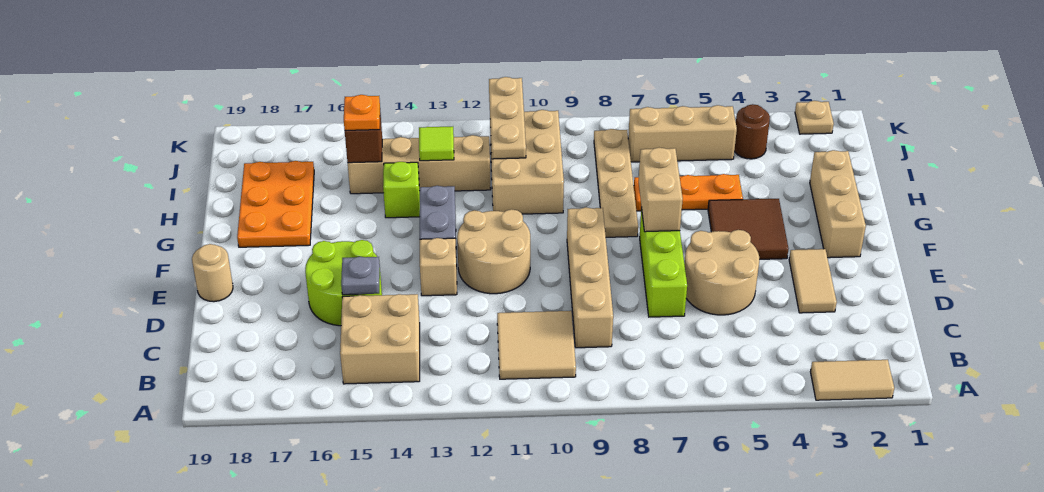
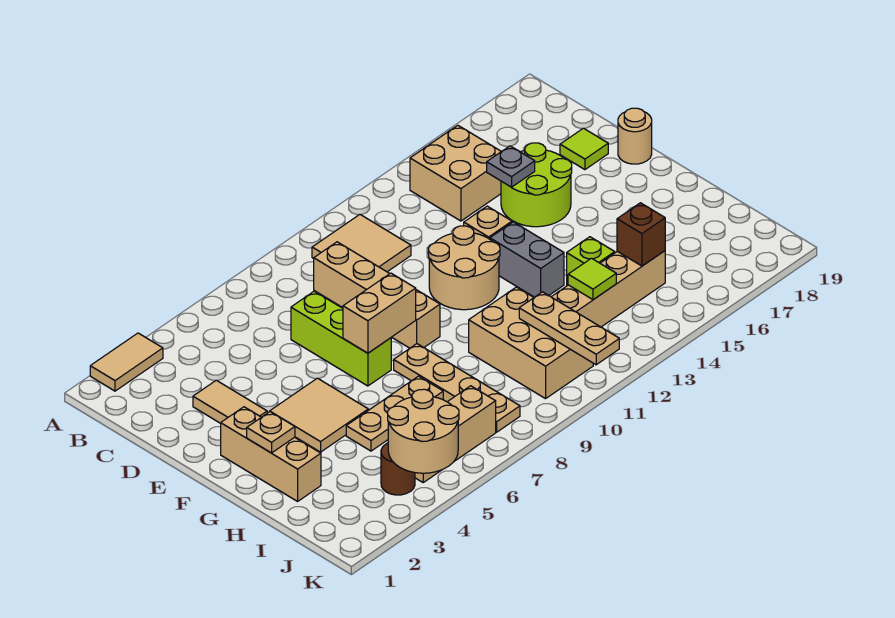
tan 2x2 round brick [684,230,759,315] -> tan 2x2 round brick moved to [388,389,459,473]
none -> lime 1x1 tile [560,128,608,170]
brown 2x2 tile [708,199,788,259] -> tan 2x2 tile [270,378,368,452]
tan 1x2 brick [639,148,683,232] -> tan 1x2 brick turned to [343,273,416,353]
orange 2x3 plate [237,161,314,247] -> none
orange 1x3 plate [634,174,743,211] -> tan 1x3 plate [346,376,443,451]
orange 1x1 plate [344,95,380,130] -> none
tan 1x1 plate [795,101,834,134] -> tan 1x1 plate moved to [247,412,295,453]

